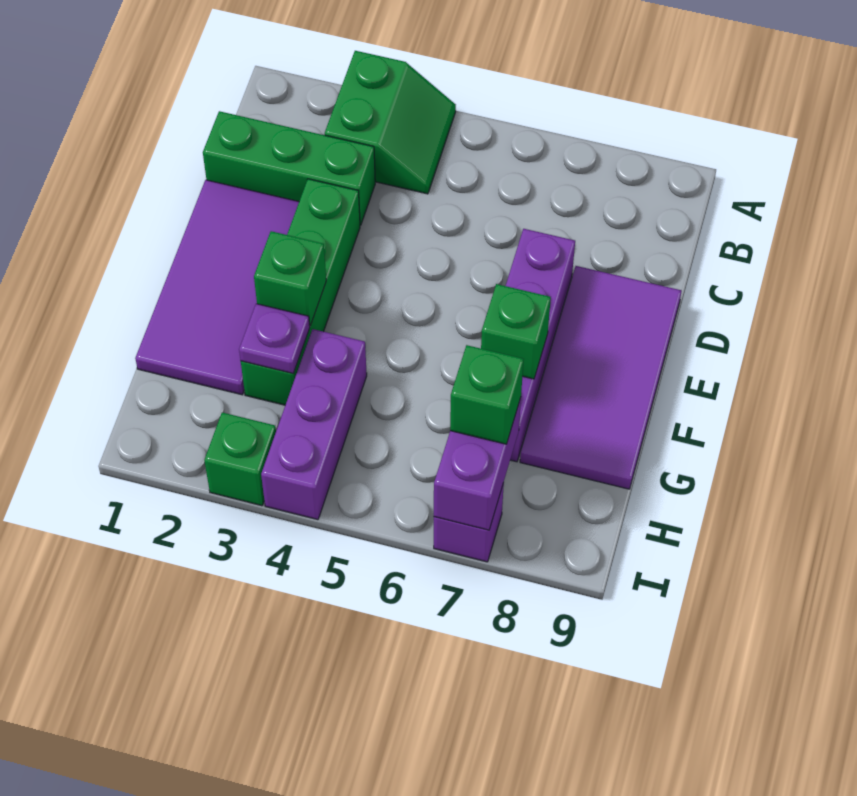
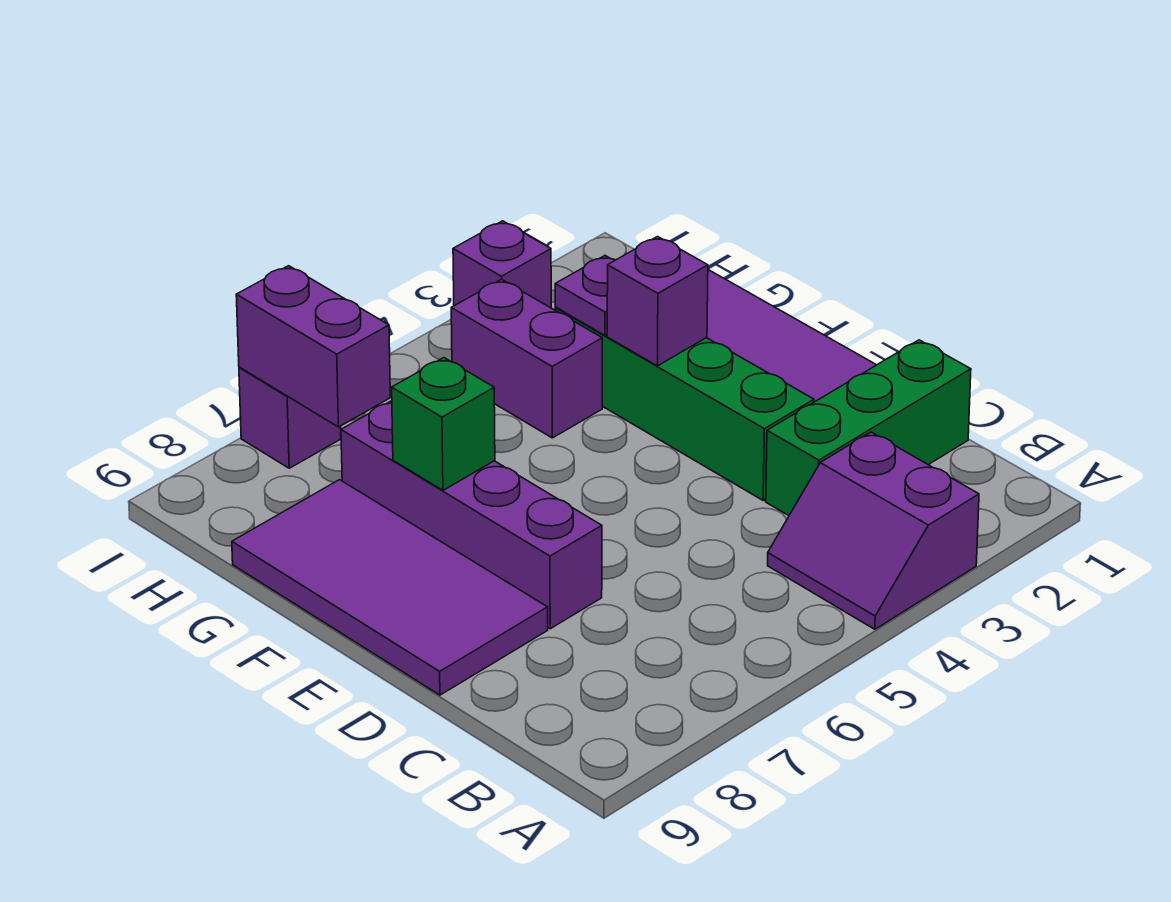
green 2x2 slope [325,51,456,194] -> purple 2x2 slope [768,432,979,629]
green 1x1 brick [254,231,326,325] -> purple 1x1 brick [607,237,708,366]
purple 1x3 brick [261,329,367,520] -> purple 1x2 brick [451,279,602,438]
green 1x1 brick [450,345,524,444] -> none
green 1x1 brick [204,412,276,506] -> purple 1x1 brick [453,221,551,308]

